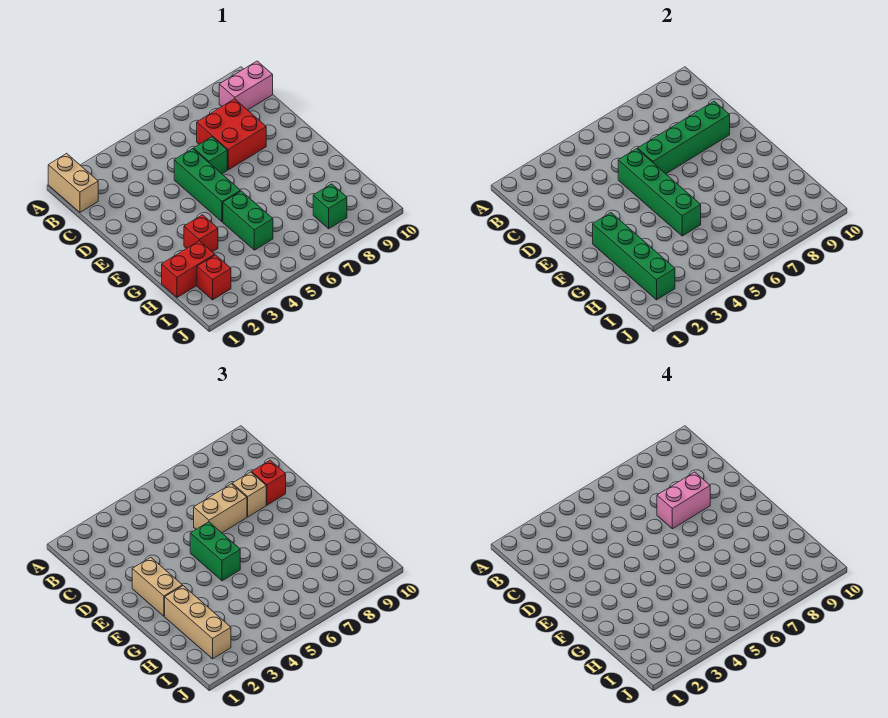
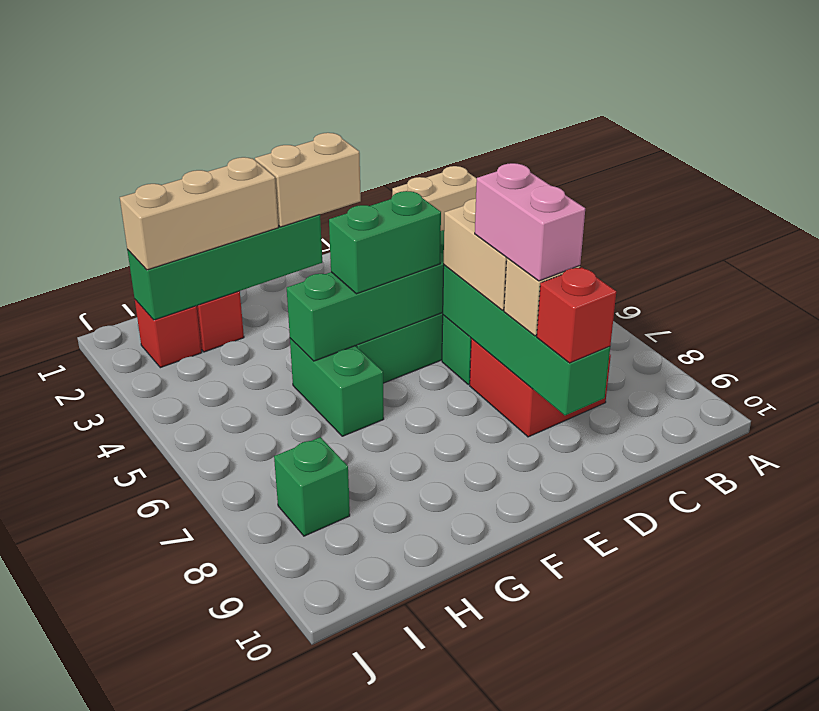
pink 1x2 brick [219,61,273,110] -> none
red 1x1 brick [184,215,218,252] -> none
green 1x2 brick [223,191,273,250] -> green 1x2 brick turned to [290,338,384,436]

